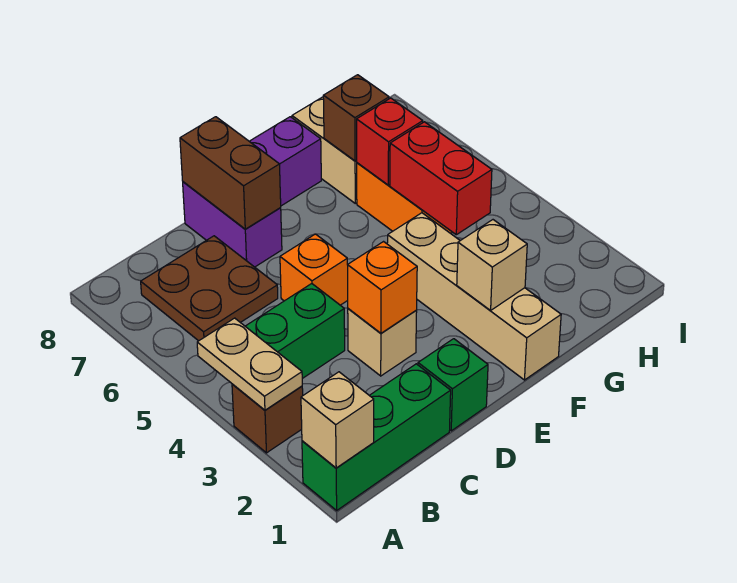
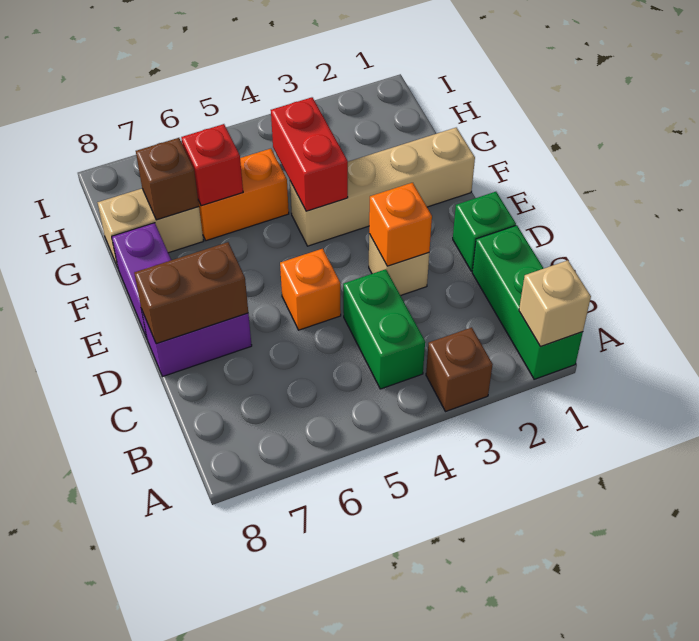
tan 1x2 plate [197,318,302,410] -> none
brown 2x2 plate [141,236,278,341] -> none
tan 1x1 brick [457,220,527,310] -> none
red 1x2 brick [390,122,492,235] -> red 1x2 brick turned to [271,97,348,211]

